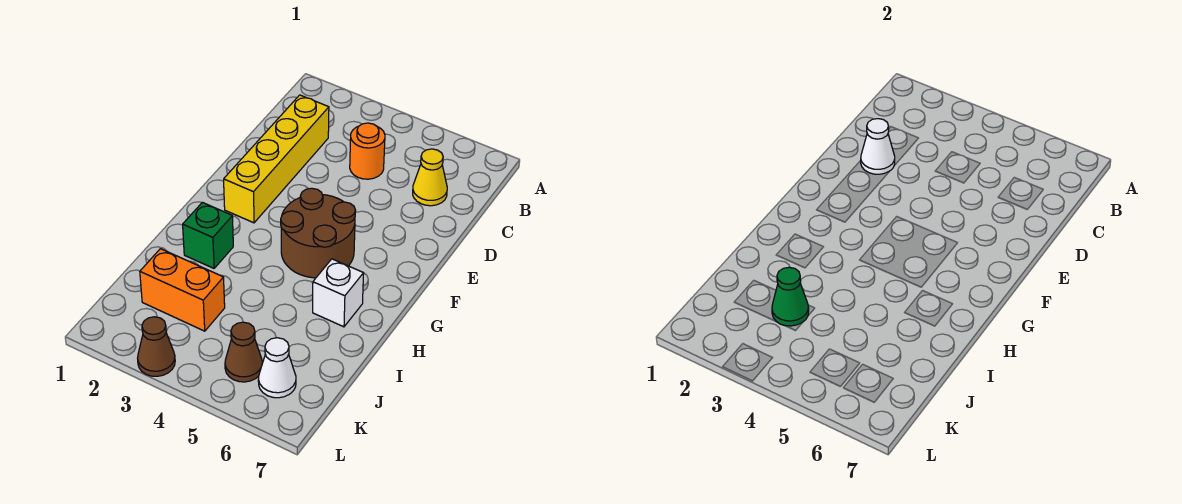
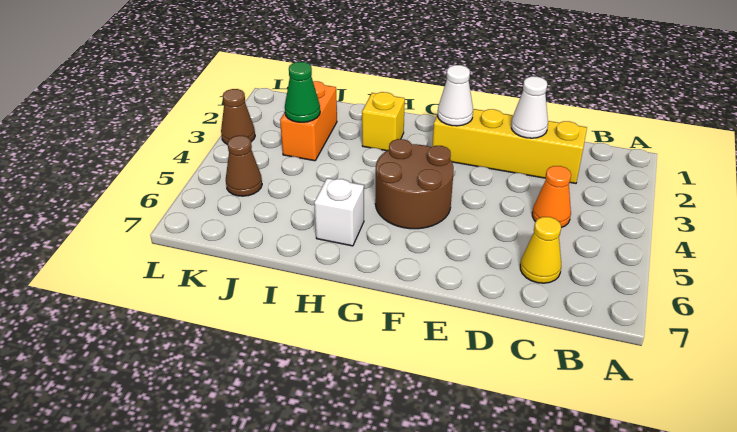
orange 1x1 round brick [350,123,385,179] -> orange 1x1 cone [532,166,571,228]
green 1x1 brick [183,202,233,268] -> yellow 1x1 brick [362,92,405,151]
white 1x1 cone [258,338,296,398] -> white 1x1 cone moved to [437,65,473,126]

